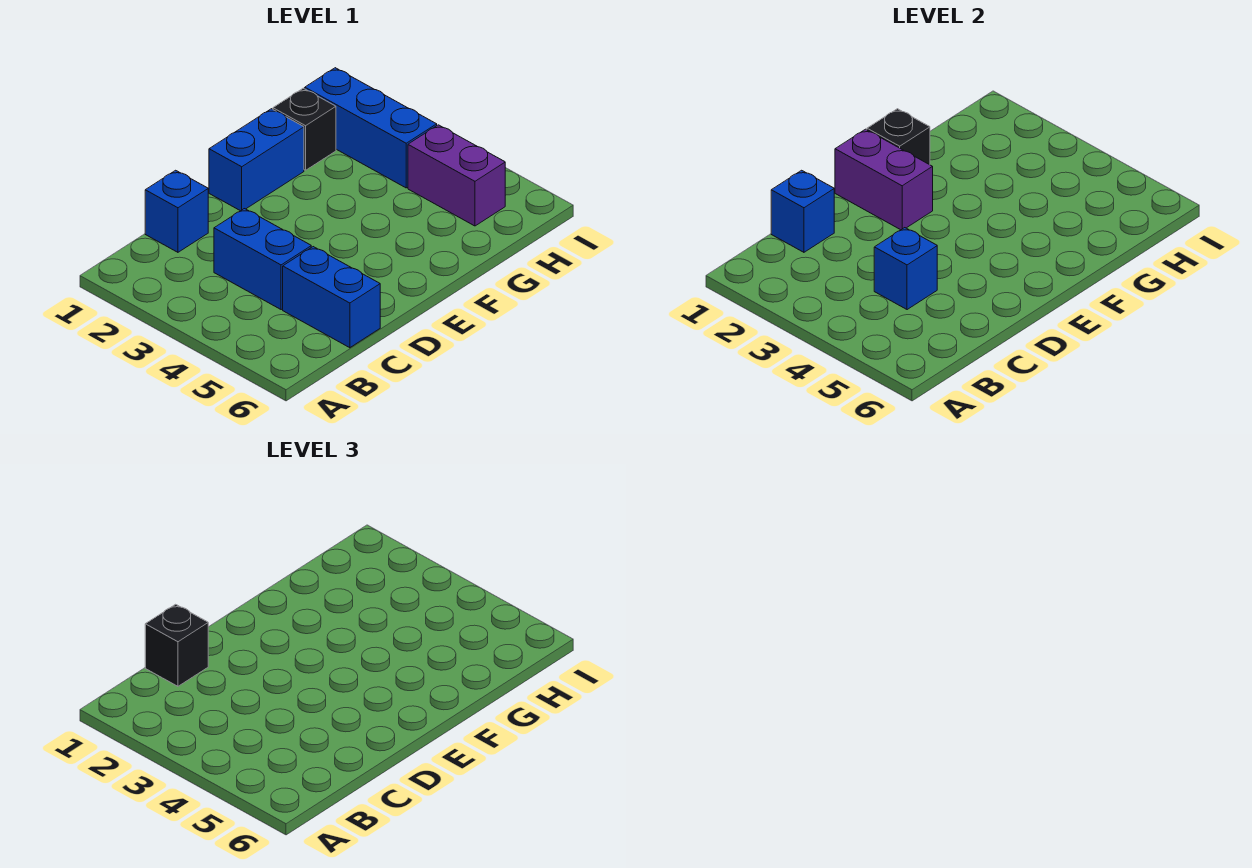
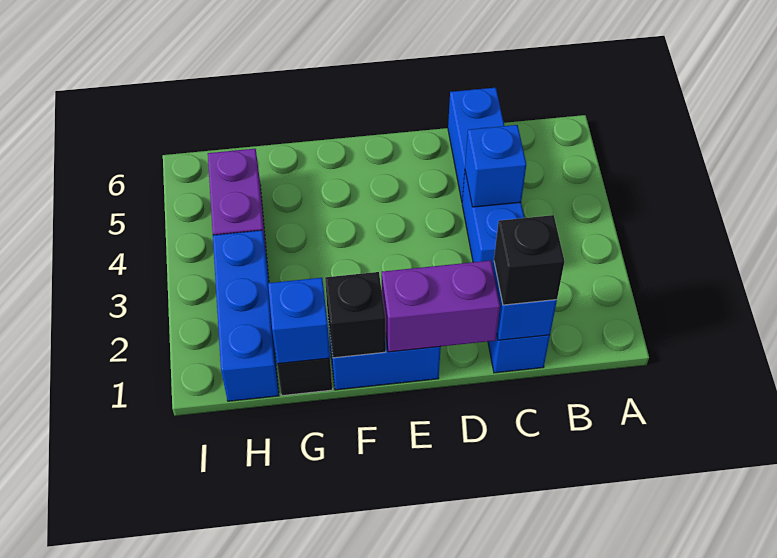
purple 1x2 brick [835,129,933,230] -> purple 1x2 brick turned to [382,261,500,352]
none -> blue 1x1 brick [268,278,330,364]

